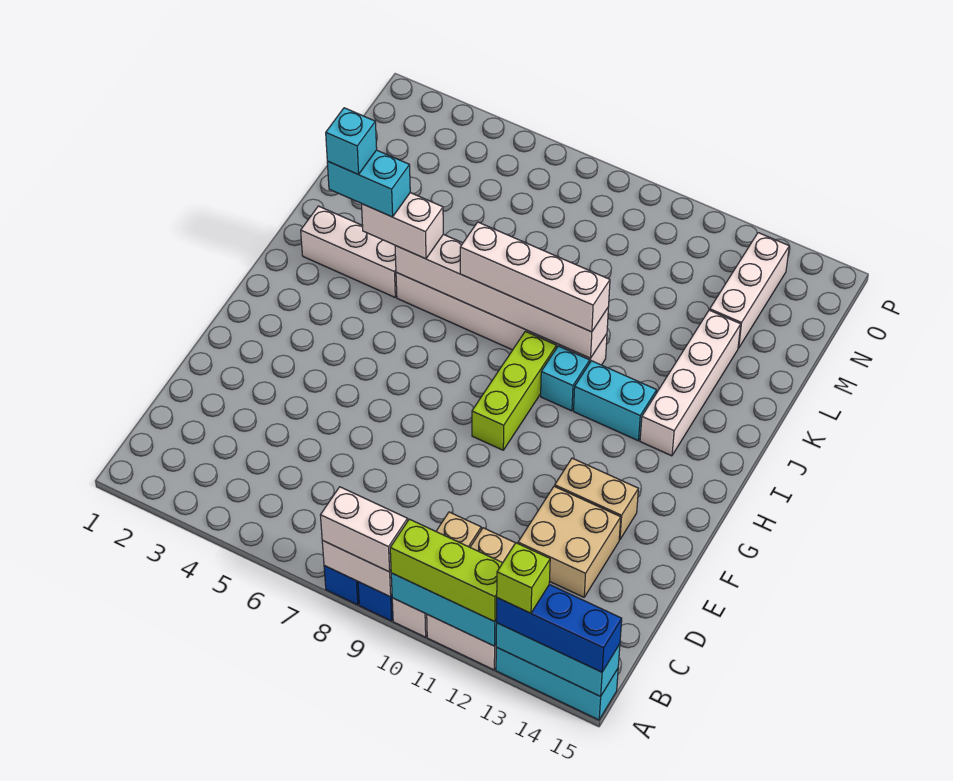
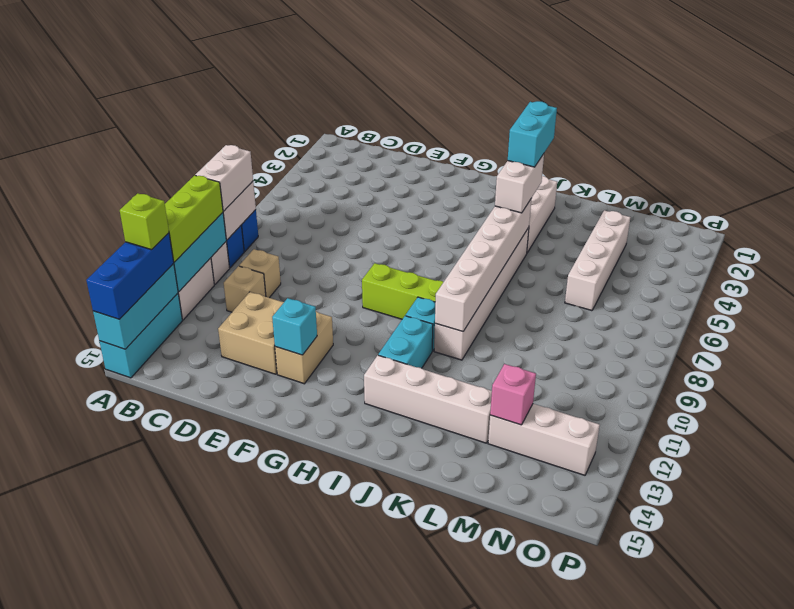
cyan 1x1 brick [326,108,377,175] -> cyan 1x1 brick moved to [272,298,317,355]
white 1x4 brick [460,222,610,332] -> white 1x4 brick moved to [565,210,631,311]
none -> pink 1x1 brick [490,364,536,425]

